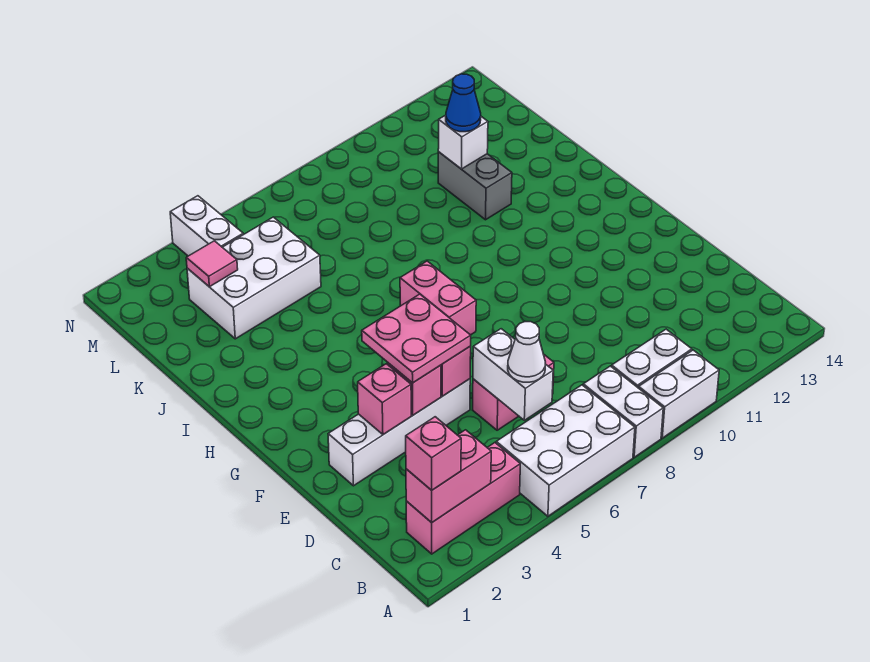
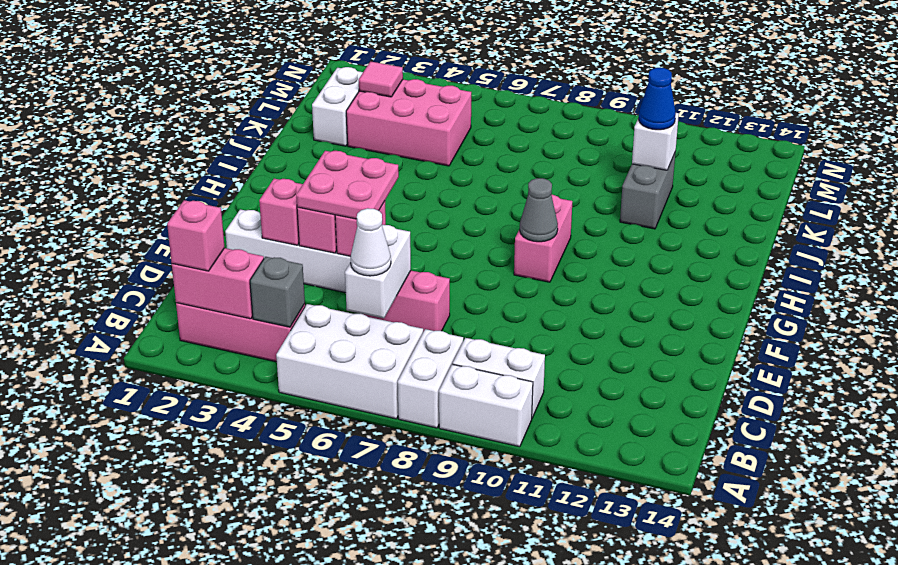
none -> grey 1x1 brick [250,257,305,327]
pink 1x2 brick [400,261,476,335] -> pink 1x2 brick moved to [514,195,572,282]
none -> grey 1x1 cone [520,178,558,242]
white 2x3 brick [187,217,321,339] -> pink 2x3 brick [346,79,471,166]
white 1x2 brick [170,196,243,256] -> white 1x2 brick moved to [312,67,363,146]

